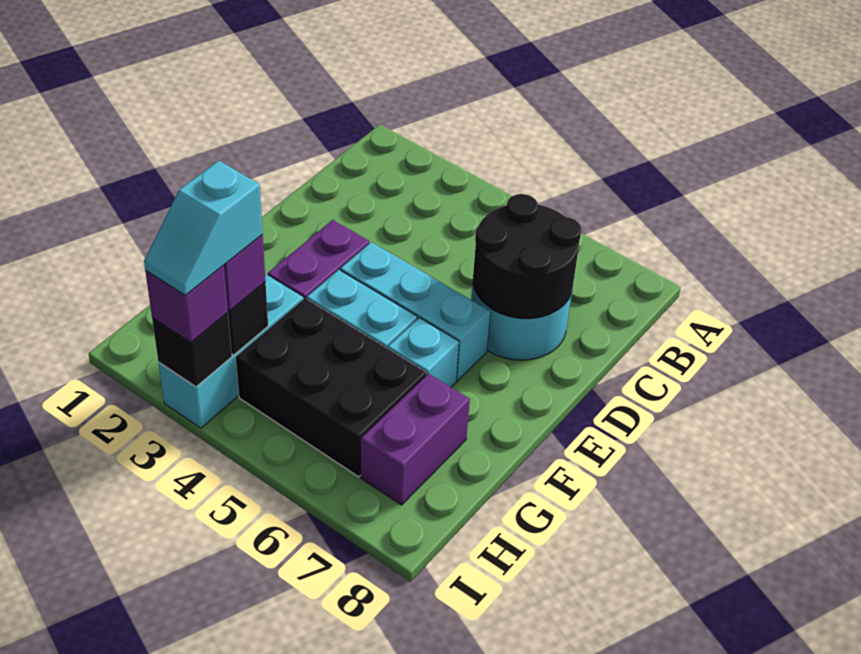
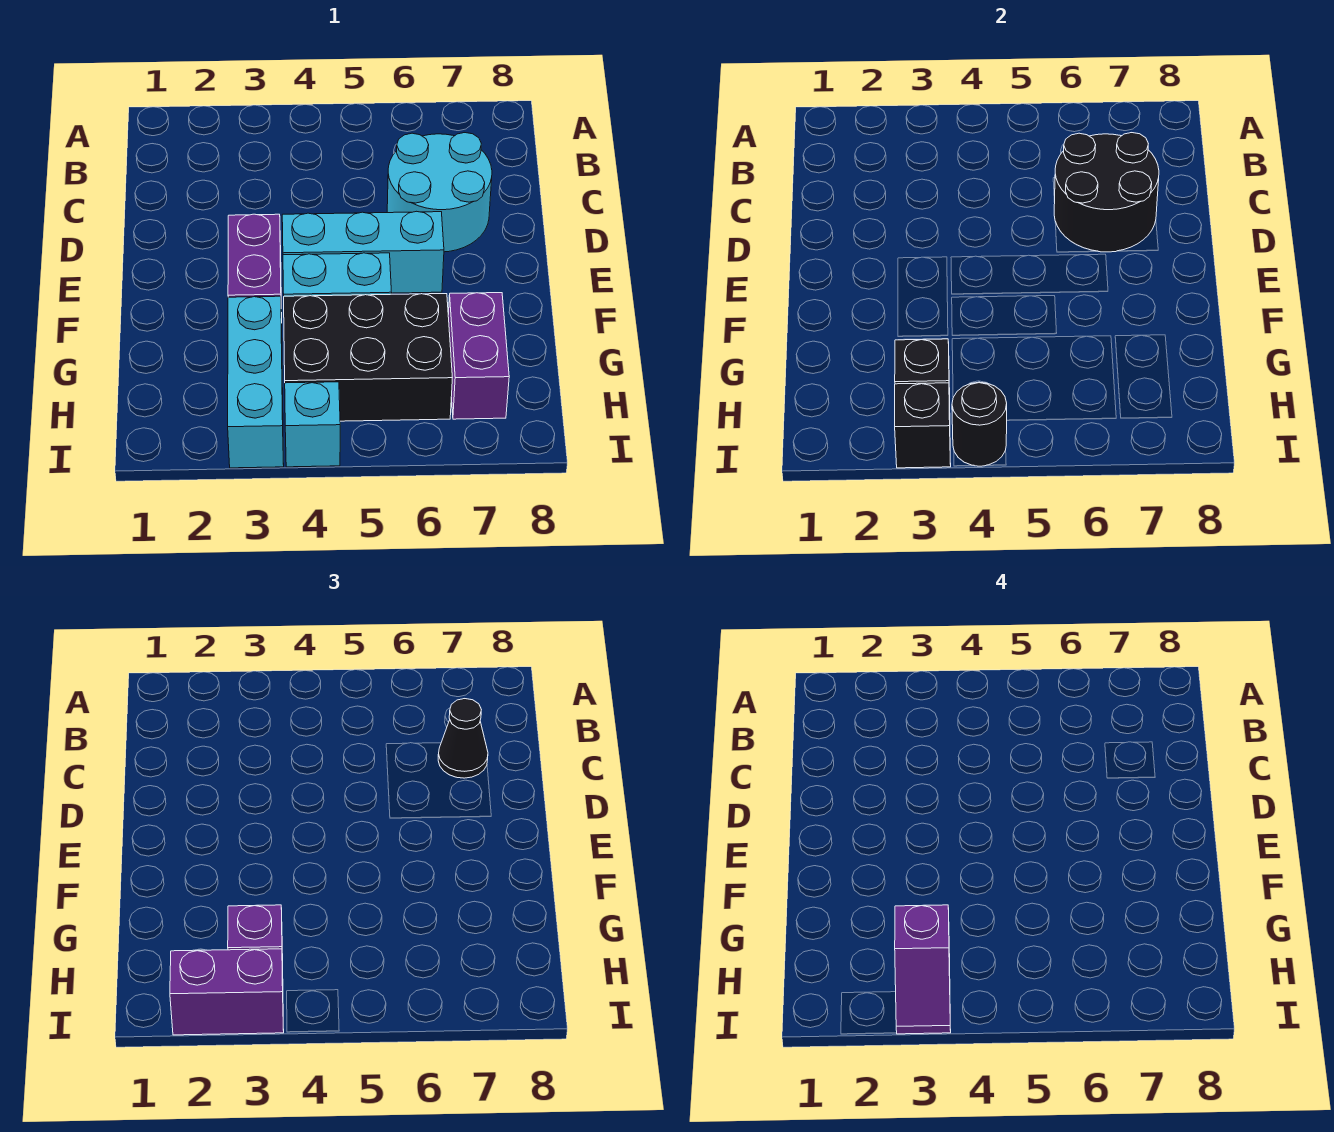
none -> black 1x1 cone [438,699,488,778]
cyan 1x1 brick [388,318,459,387] -> cyan 1x1 brick moved to [285,382,340,467]
cyan 1x2 slope [144,161,263,295] -> purple 1x2 slope [895,905,951,1034]
purple 1x1 brick [145,265,228,343] -> purple 1x2 brick [170,949,284,1035]
none -> black 1x1 round brick [952,382,1007,466]

